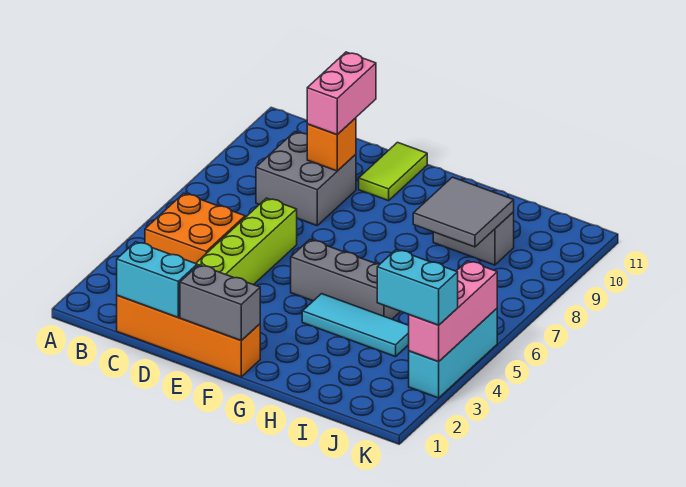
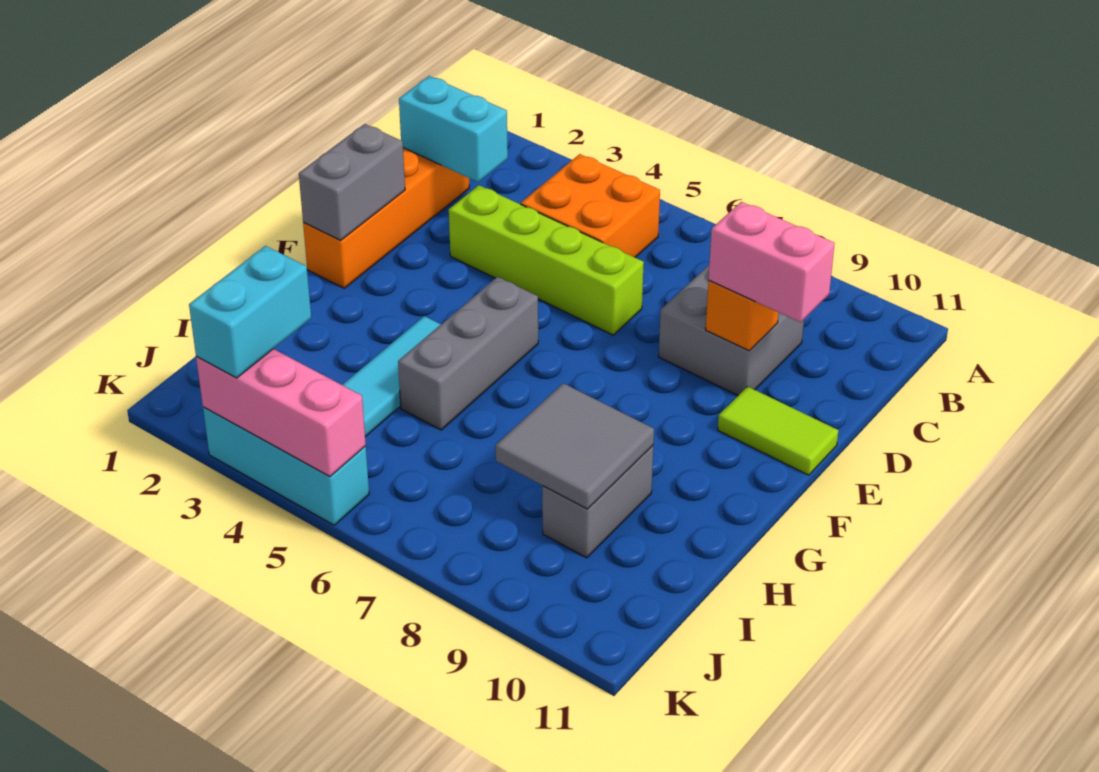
cyan 1x2 brick [117,242,197,317] -> cyan 1x2 brick turned to [399,76,508,182]

